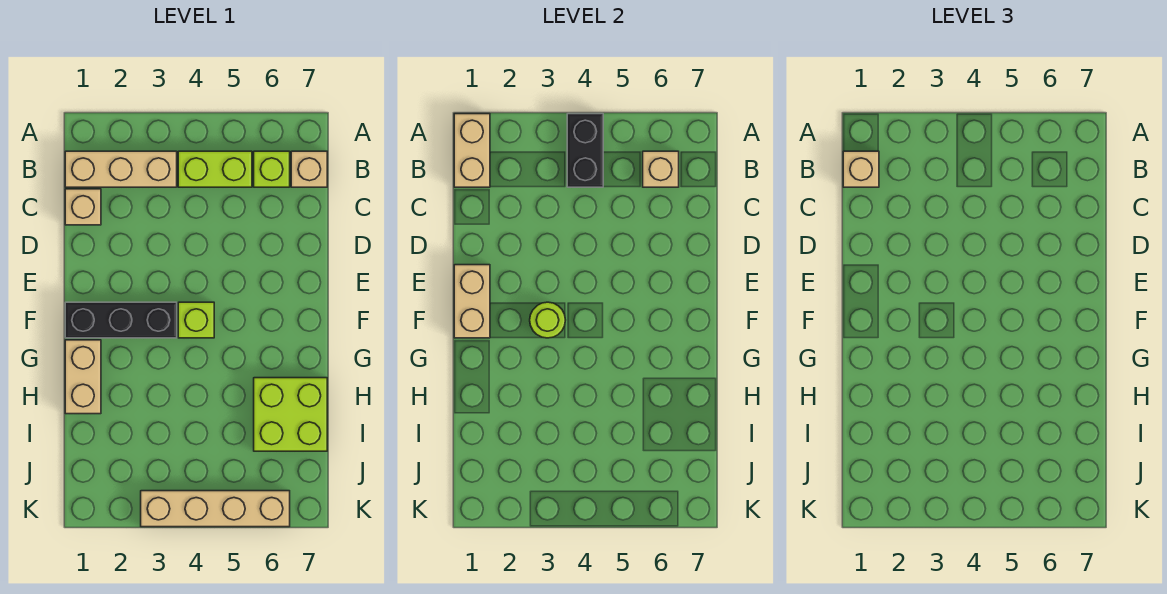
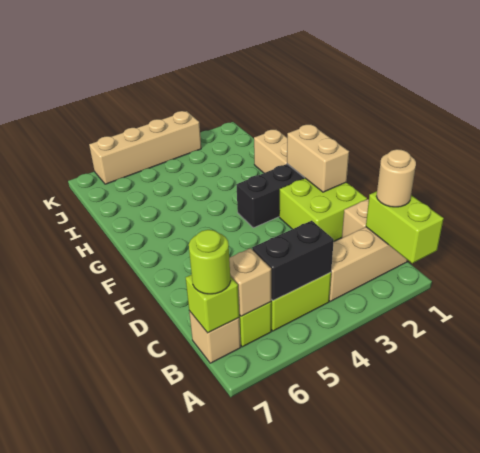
tan 1x2 brick [454,114,490,187] -> lime 1x2 brick [366,191,444,263]
black 1x2 brick [567,114,603,187] -> black 1x2 brick turned to [252,221,334,301]
tan 1x1 brick [843,151,879,187] -> tan 1x1 round brick [376,149,416,207]
lime 1x1 round brick [530,302,565,338] -> lime 1x1 round brick moved to [189,230,231,294]
lime 1x1 brick [178,302,214,338] -> lime 1x1 brick moved to [186,275,239,333]
lime 2x2 brick [254,378,327,451] -> lime 2x2 brick moved to [279,178,367,241]

